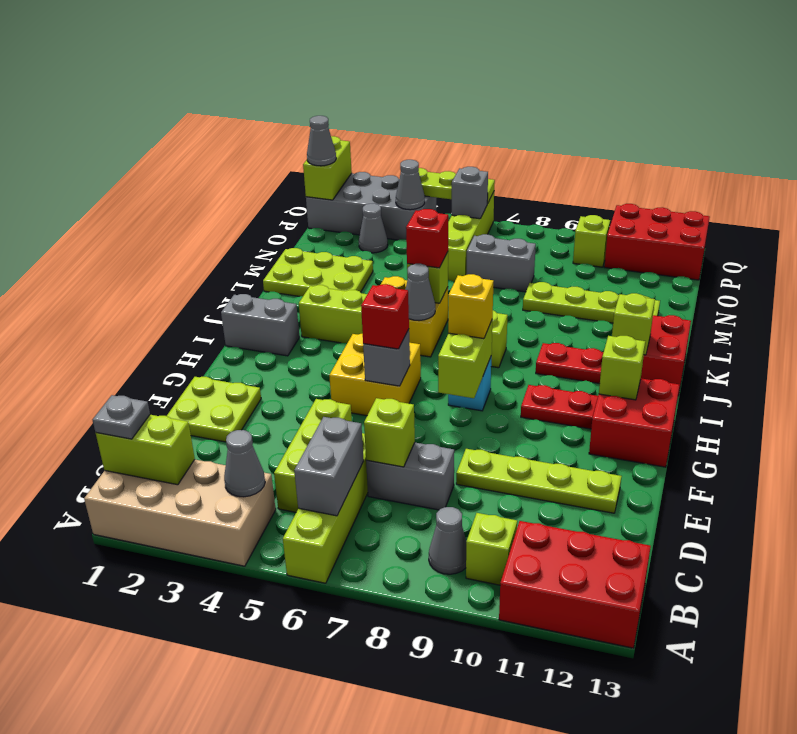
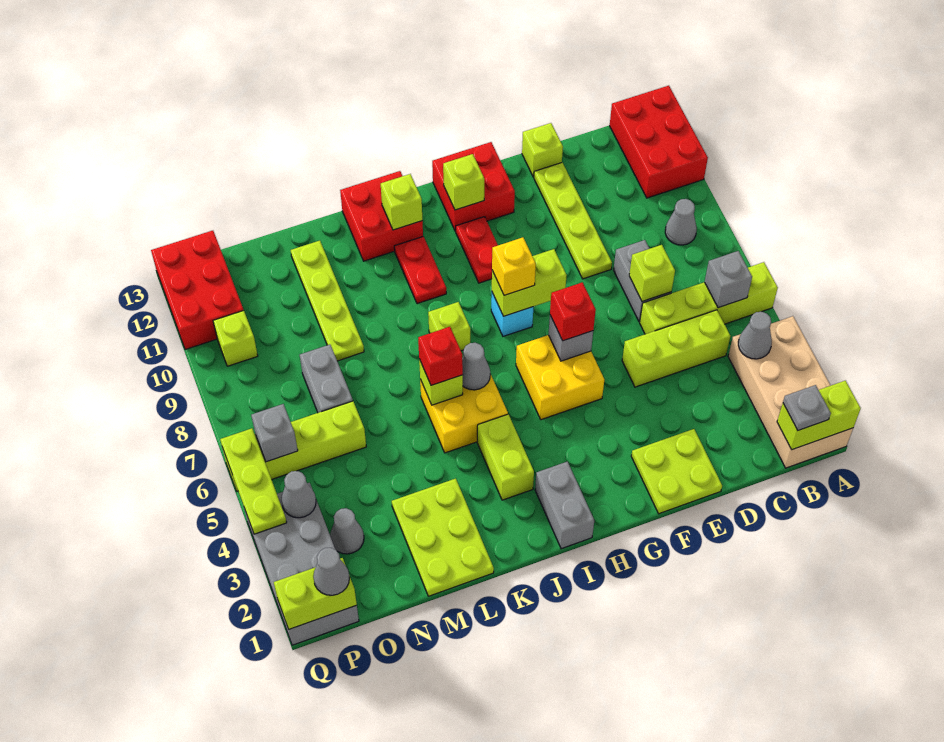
lime 1x2 brick [96,415,195,485] -> lime 1x2 brick turned to [777,381,861,450]
grey 1x2 brick [294,417,364,516] -> grey 1x1 brick [705,251,752,308]
lime 1x1 brick [466,513,517,585] -> lime 1x1 brick moved to [522,123,563,177]

